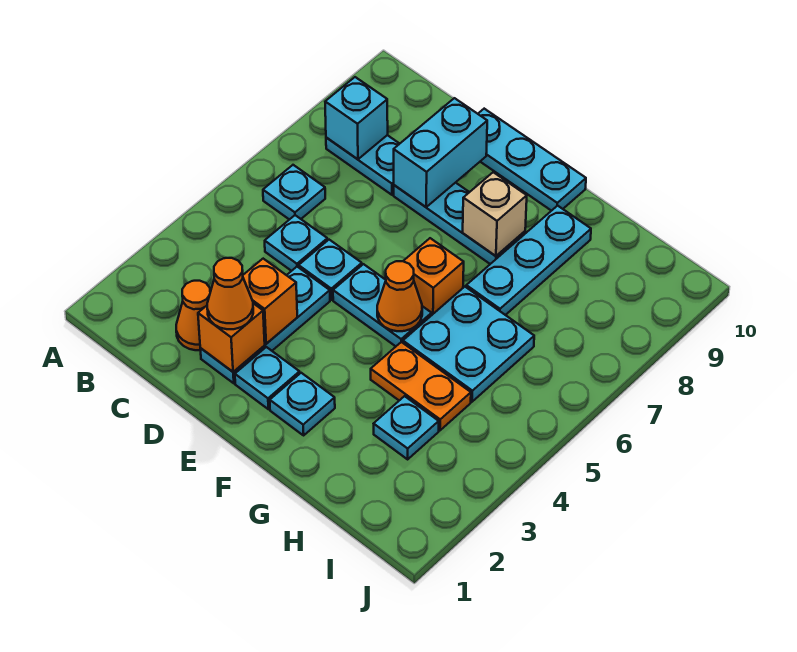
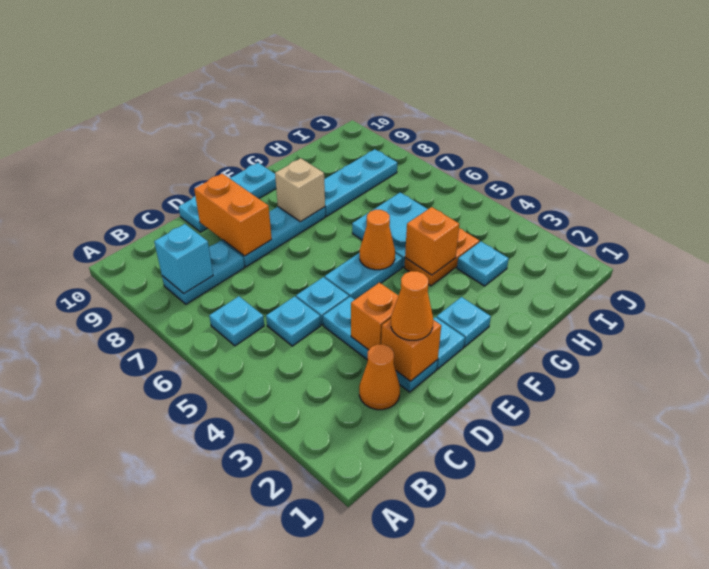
cyan 1x2 brick [394,98,487,207] -> orange 1x2 brick [194,174,272,256]
orange 1x1 brick [403,238,464,315] -> orange 1x1 brick moved to [405,207,459,275]
cyan 1x3 plate [466,206,591,315] -> cyan 1x3 plate turned to [324,149,397,216]

